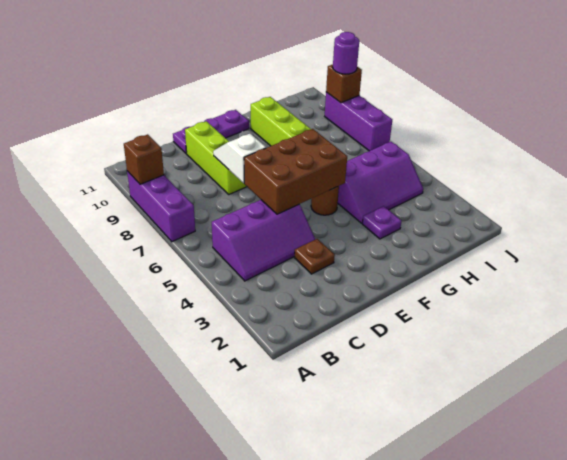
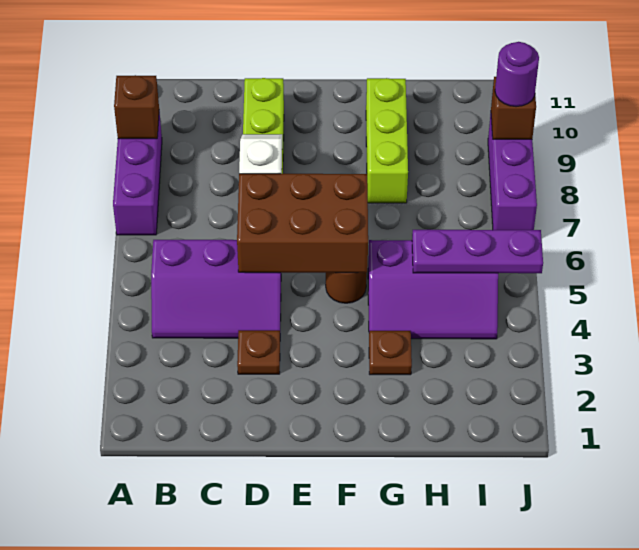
purple 1x3 plate [173,110,249,154] -> purple 1x3 plate moved to [412,230,543,273]
purple 1x1 plate [362,206,401,239] -> brown 1x1 plate [369,331,412,375]

